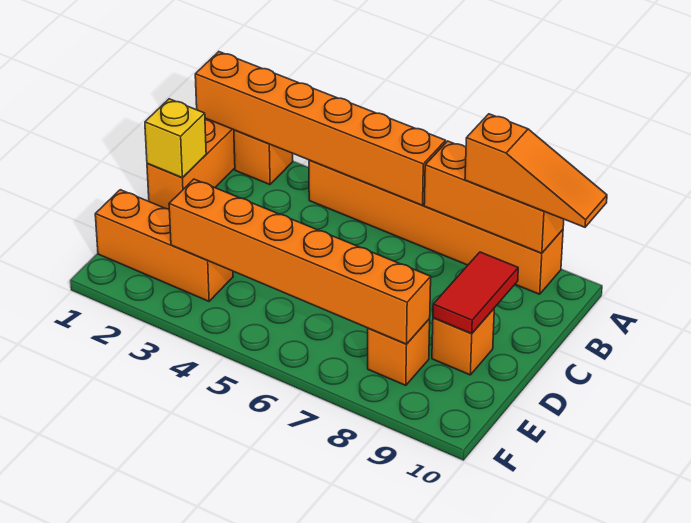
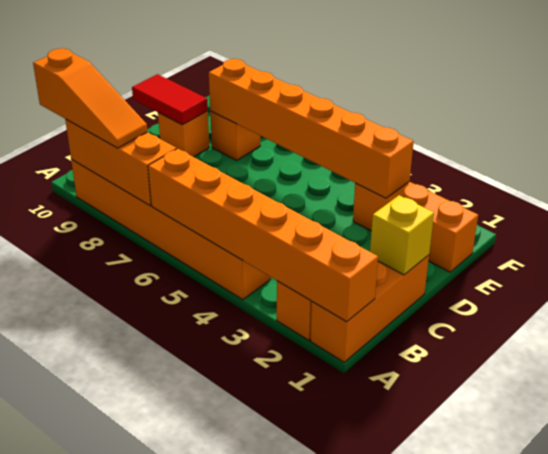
orange 1x3 slope [465,114,607,227] -> orange 1x3 slope turned to [33,48,148,148]
red 1x2 tile [433,252,518,334] -> red 1x2 tile turned to [132,74,208,125]

